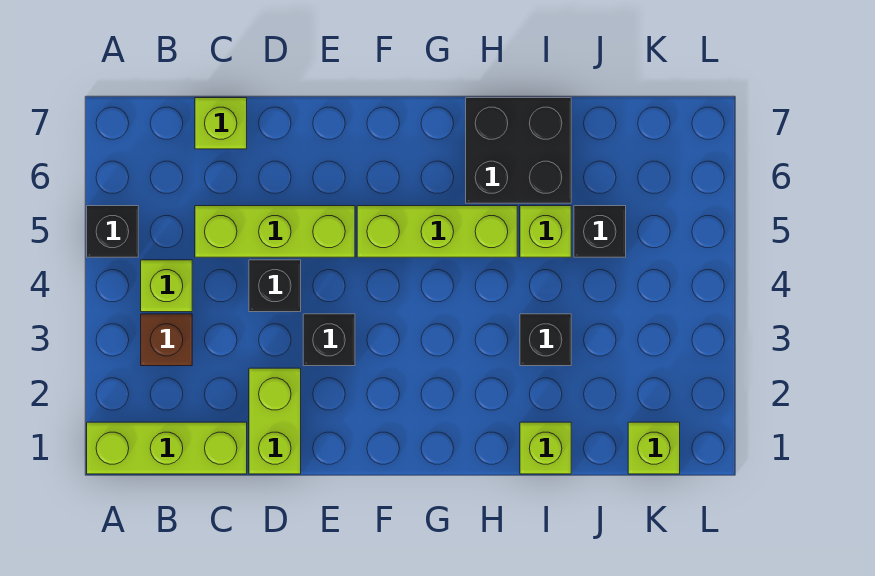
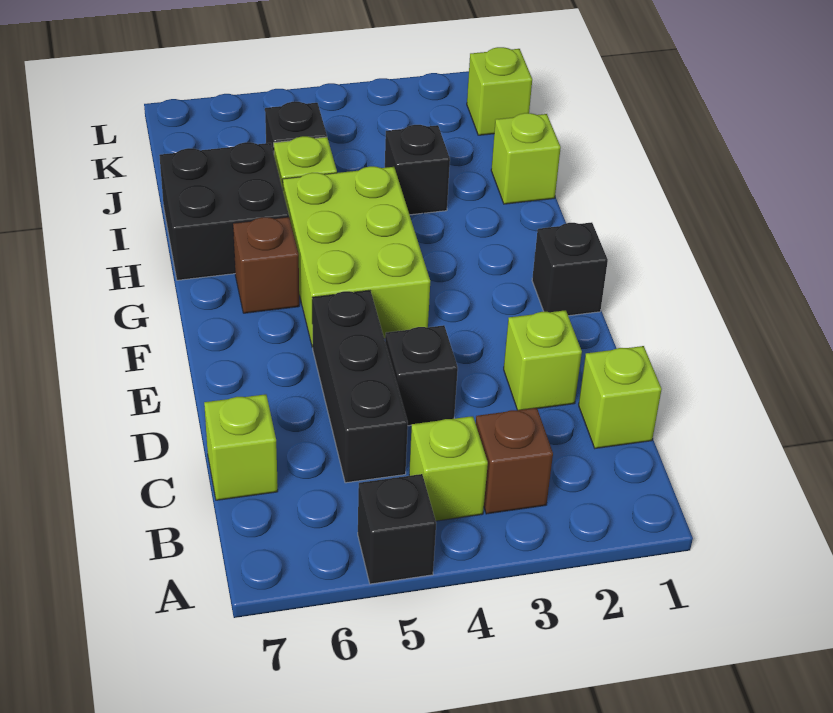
lime 1x3 brick [87,422,247,474] -> lime 1x1 brick [579,346,662,448]
lime 1x3 brick [195,206,355,257] -> black 1x3 brick [312,290,408,483]
lime 1x2 brick [249,368,301,474] -> lime 1x1 brick [504,310,582,410]
black 1x1 brick [303,314,355,366] -> black 1x1 brick moved to [532,222,608,316]
lime 1x3 brick [357,206,517,257] -> lime 2x3 brick [283,166,430,347]
none -> brown 1x1 brick [233,217,299,313]

